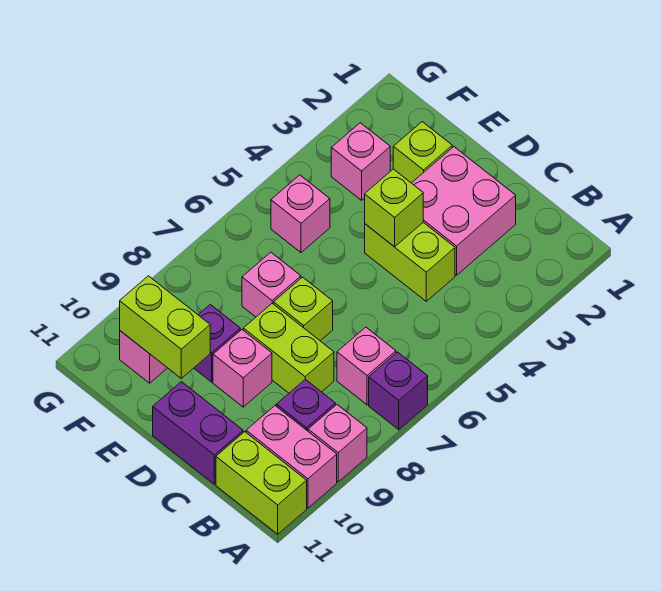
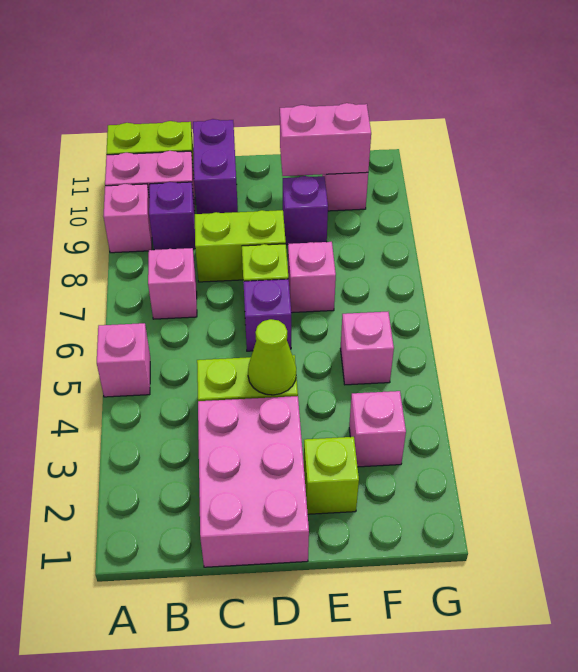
purple 1x1 brick [369,352,428,430] -> purple 1x1 brick moved to [243,279,291,351]
pink 2x2 brick [412,147,516,275] -> pink 2x3 brick [198,396,309,567]
purple 1x2 brick [153,382,243,484] -> purple 1x2 brick turned to [193,119,238,214]
lime 1x1 brick [365,169,423,247] -> lime 1x1 cone [248,319,296,395]
pink 1x1 brick [213,330,272,407] -> pink 1x1 brick moved to [97,323,150,397]
lime 1x2 brick [120,276,210,378] -> pink 1x2 brick [280,103,371,176]

